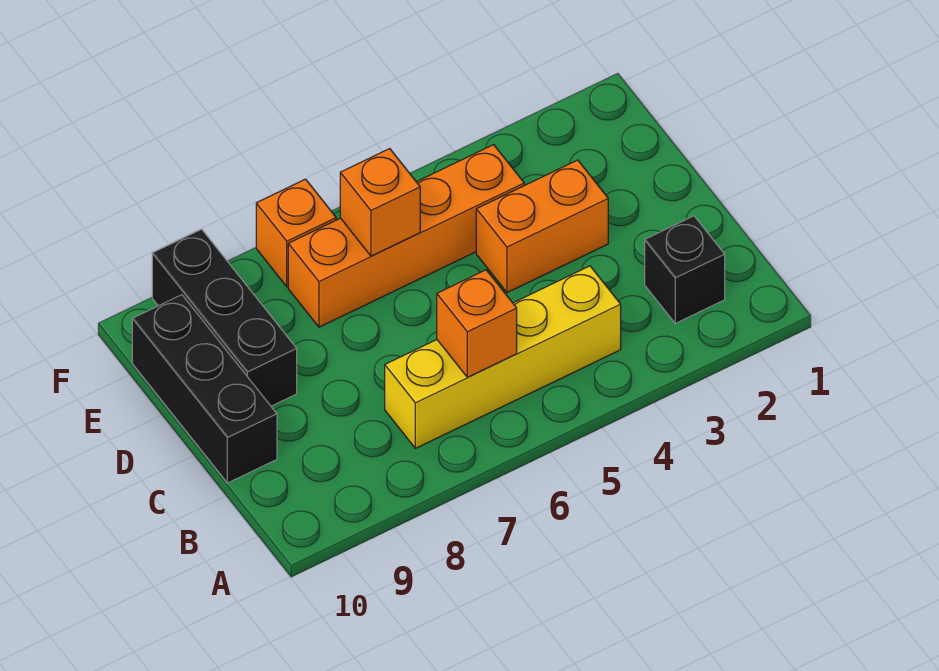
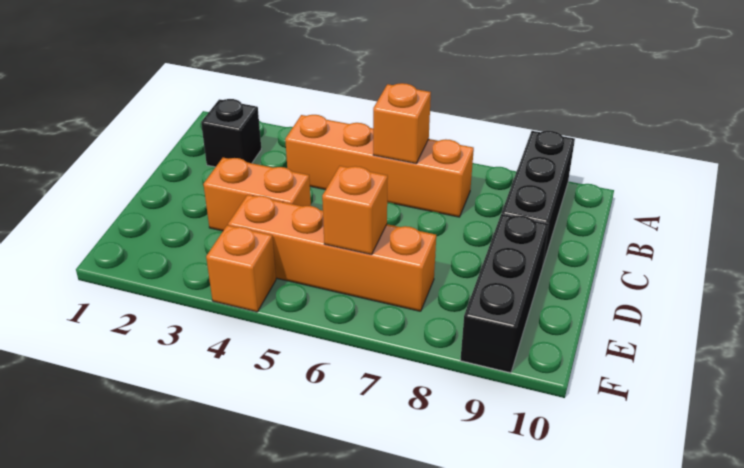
yellow 1x4 brick [385,266,621,448] -> orange 1x4 brick [285,115,474,217]
black 1x3 brick [132,295,277,483] -> black 1x3 brick moved to [502,131,575,265]
orange 1x1 brick [256,179,336,287] -> orange 1x1 brick moved to [206,225,276,312]

